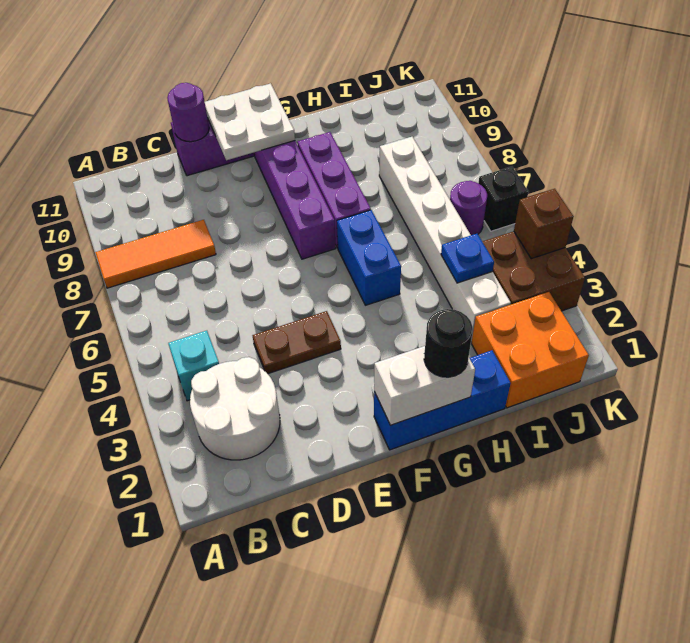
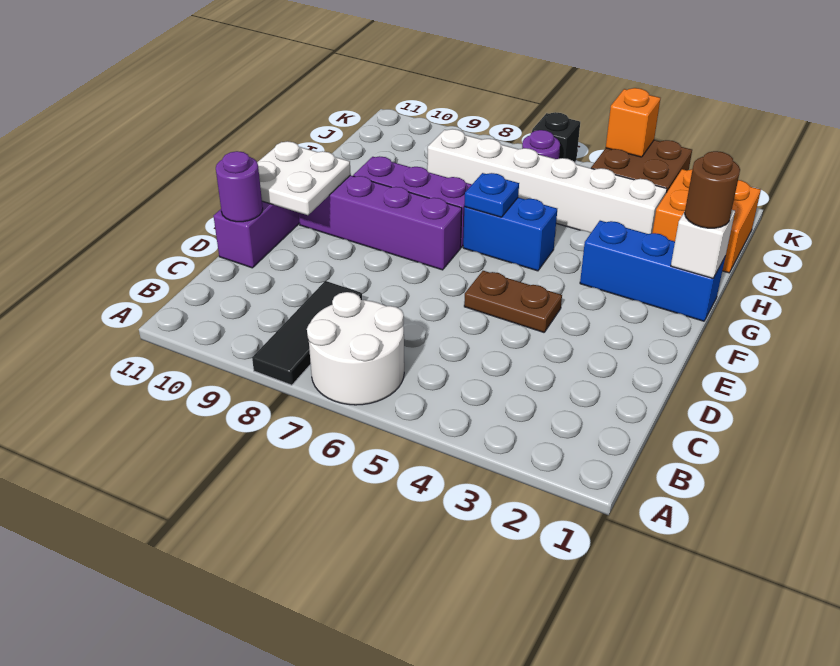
orange 1x3 tile [95,220,216,288] -> black 1x3 tile [252,281,362,385]
white 2x2 round brick [190,357,280,460] -> white 2x2 round brick moved to [307,292,404,405]
cyan 1x1 brick [168,331,219,401] -> none
brown 1x2 plate [252,311,341,374] -> brown 1x2 plate turned to [464,271,562,332]
blue 1x3 brick [374,350,511,450] -> blue 1x3 brick turned to [580,221,725,321]
white 1x2 brick [374,346,475,425] -> white 1x1 brick [671,210,735,278]
black 1x1 round brick [424,309,473,377] -> brown 1x1 round brick [685,151,740,228]
blue 1x1 plate [441,234,494,283] -> blue 1x1 plate moved to [464,173,519,217]
brown 1x1 brick [514,189,574,259] -> orange 1x1 brick [606,88,660,157]

